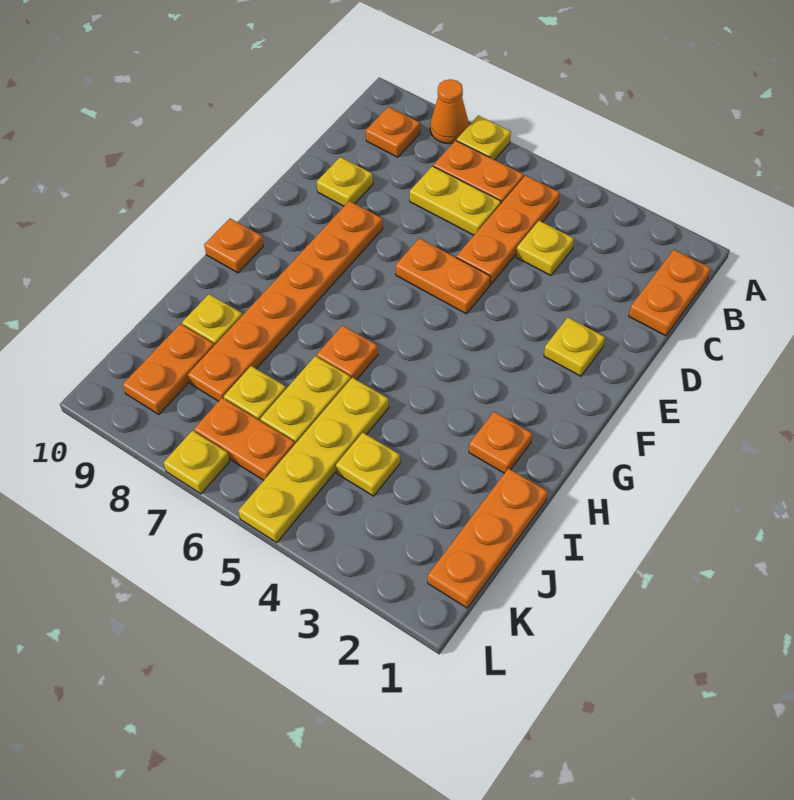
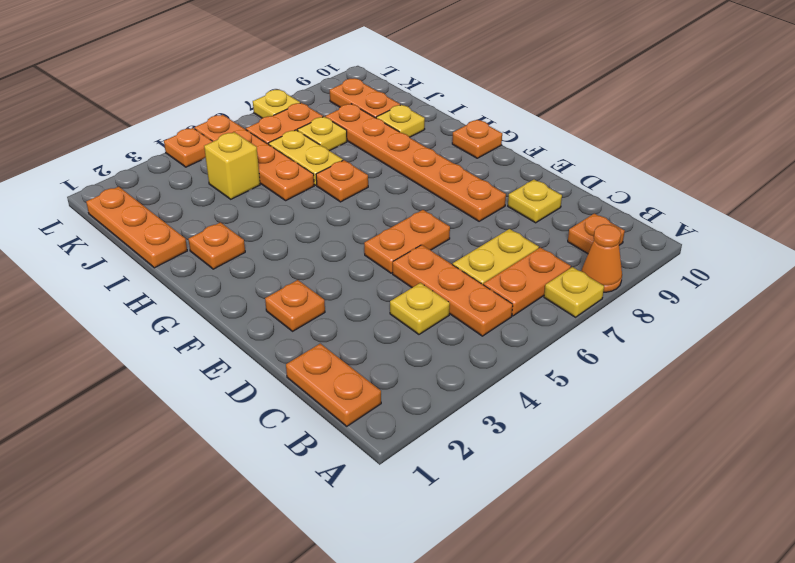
yellow 1x1 plate [544,318,605,376] -> orange 1x1 plate [265,280,325,331]
yellow 1x4 plate [238,378,389,543] -> orange 1x4 plate [195,115,314,200]
yellow 1x1 plate [336,433,400,496] -> yellow 1x1 brick [204,132,260,199]
none -> orange 1x1 plate [164,128,213,167]

